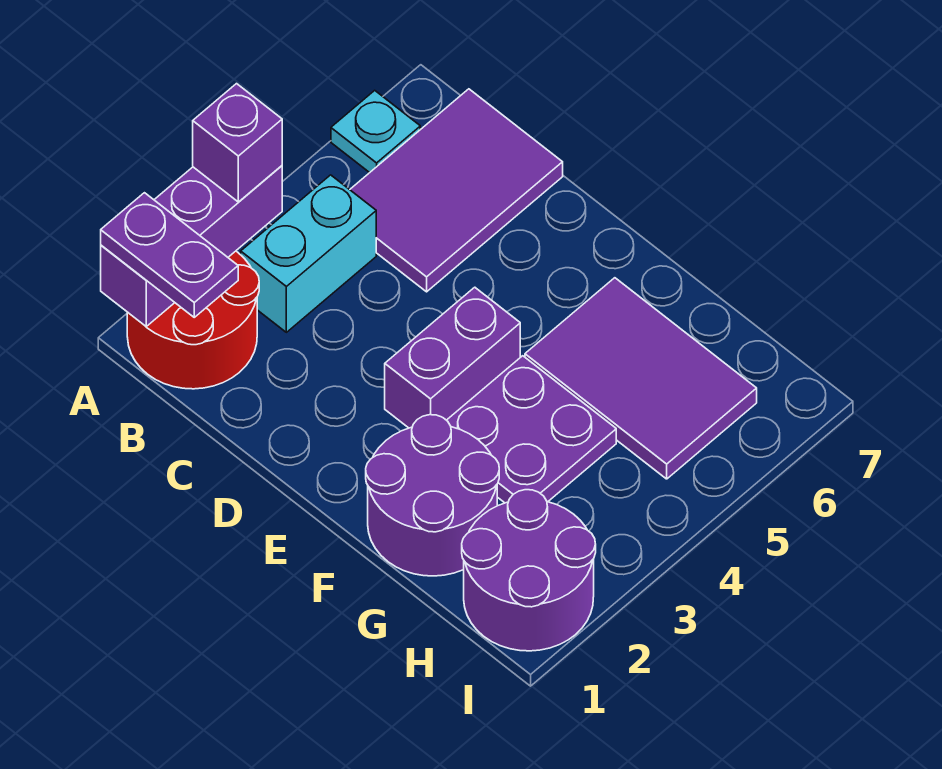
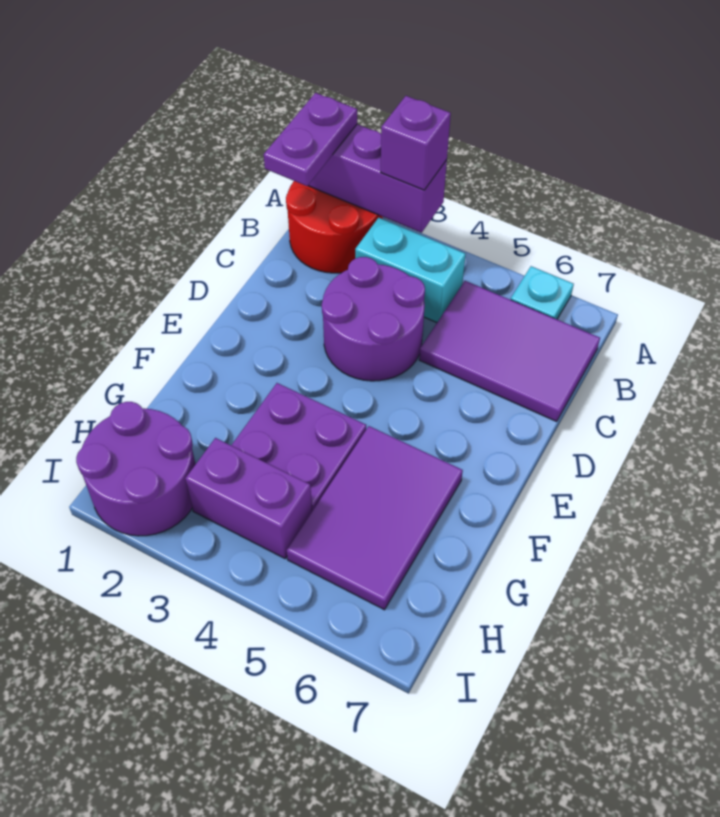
purple 1x2 brick [385,287,520,428] -> purple 1x2 brick moved to [185,438,312,558]
purple 2x2 round brick [366,415,499,576] -> purple 2x2 round brick moved to [322,257,425,381]

